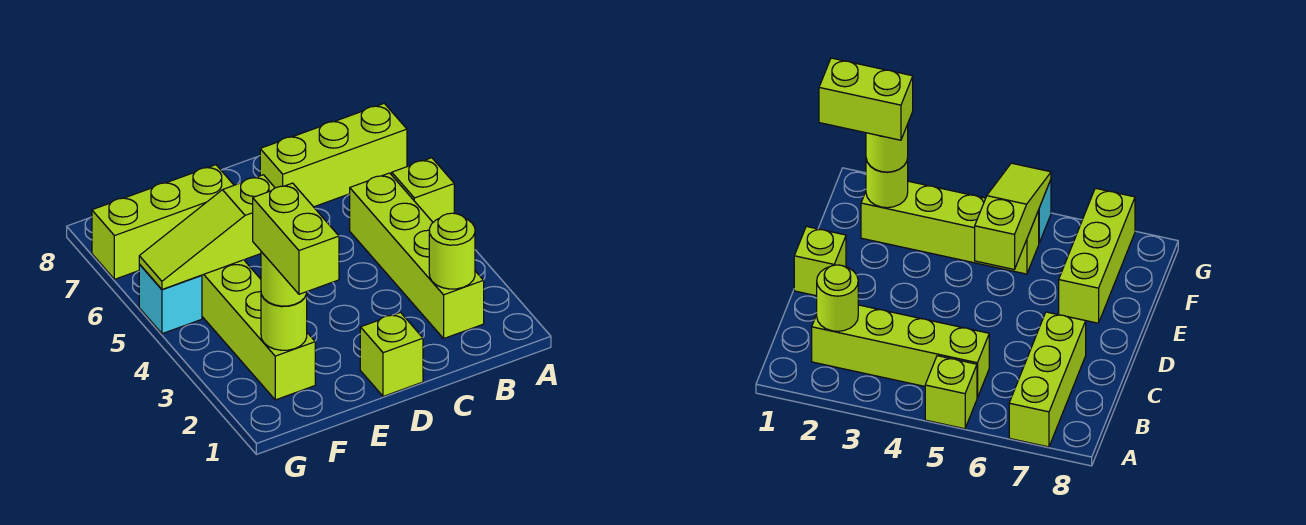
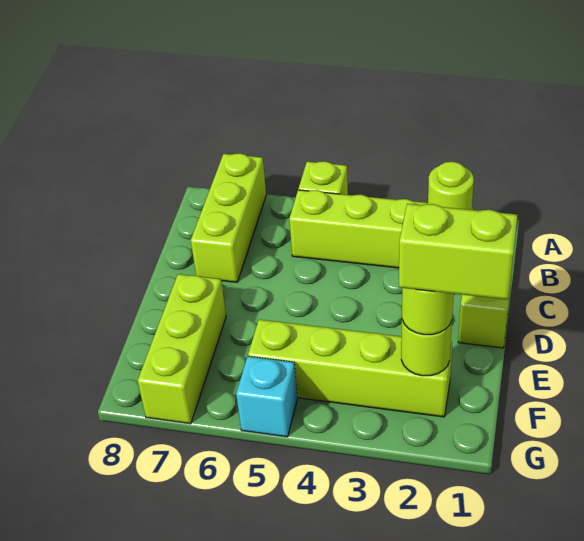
lime 1x3 slope [139,175,275,289] -> none

